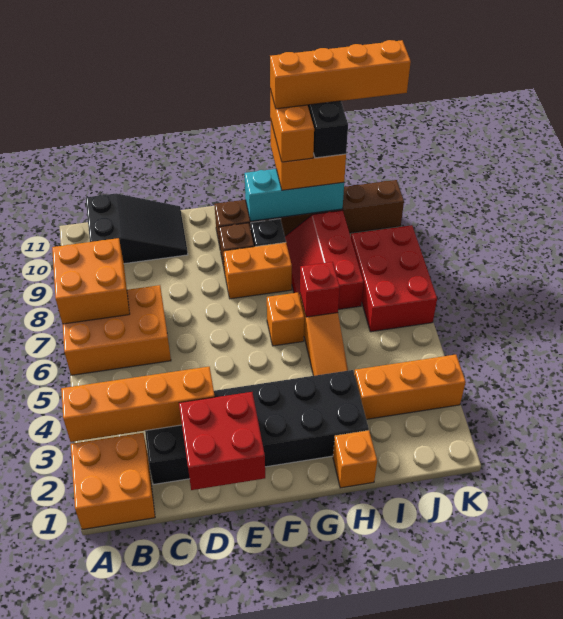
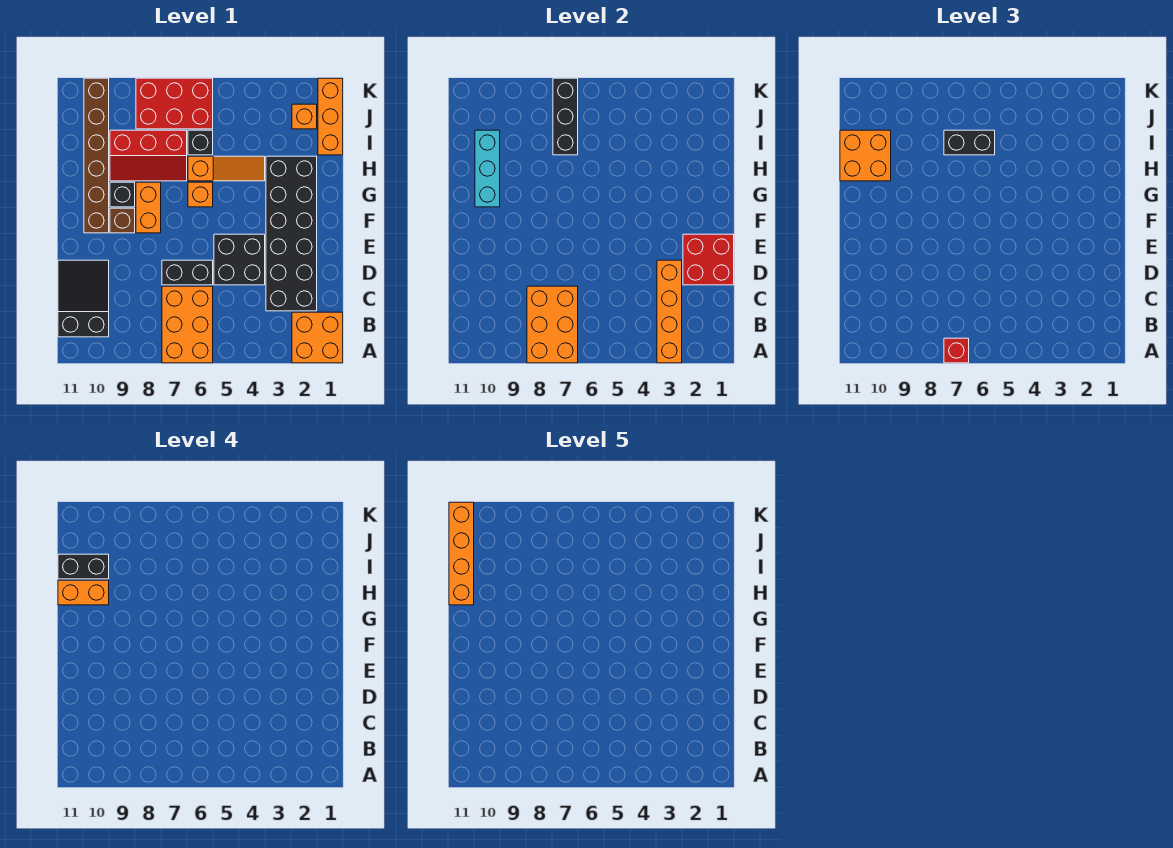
orange 2x2 brick [52,238,130,324] -> orange 2x3 brick [527,286,578,363]
none -> black 2x2 brick [214,234,265,285]
none -> black 1x2 brick [162,260,213,285]
orange 1x1 brick [333,430,377,488] -> orange 1x1 brick moved to [292,104,317,129]
red 1x1 brick [300,262,340,317] -> red 1x1 brick moved to [944,338,969,363]
orange 1x3 brick [354,355,466,419] -> orange 1x3 brick moved to [318,78,343,155]
none -> black 1x1 brick [188,130,213,155]
none -> black 1x2 brick [944,130,995,155]
none -> black 1x3 brick [553,78,578,155]

